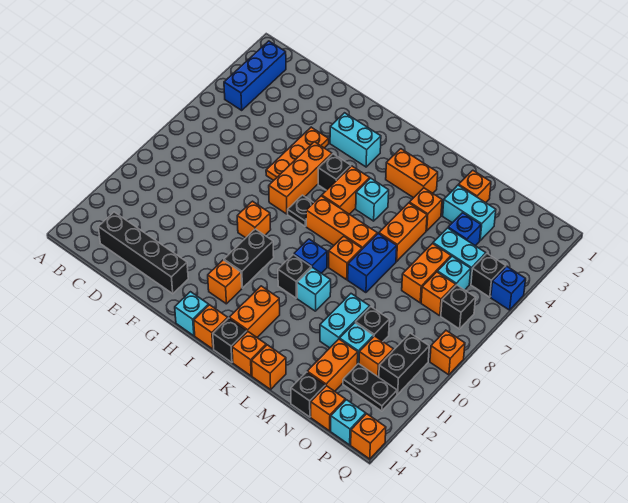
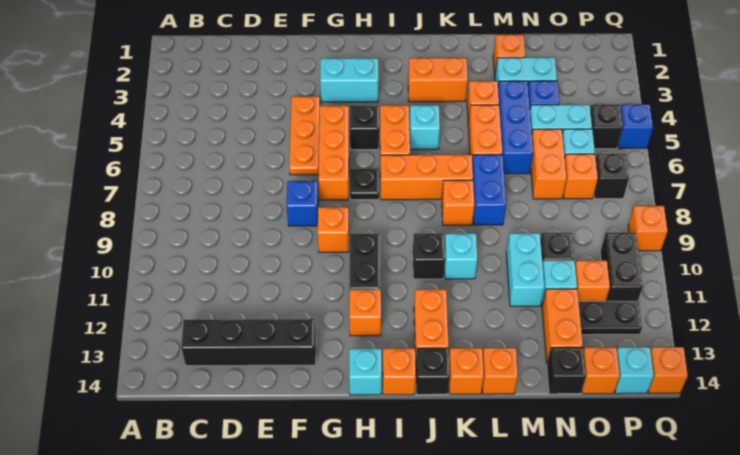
blue 1x3 brick [224,41,286,110] -> blue 1x3 brick moved to [498,81,533,174]
blue 1x1 brick [294,239,327,273] -> blue 1x1 brick moved to [287,181,318,226]

